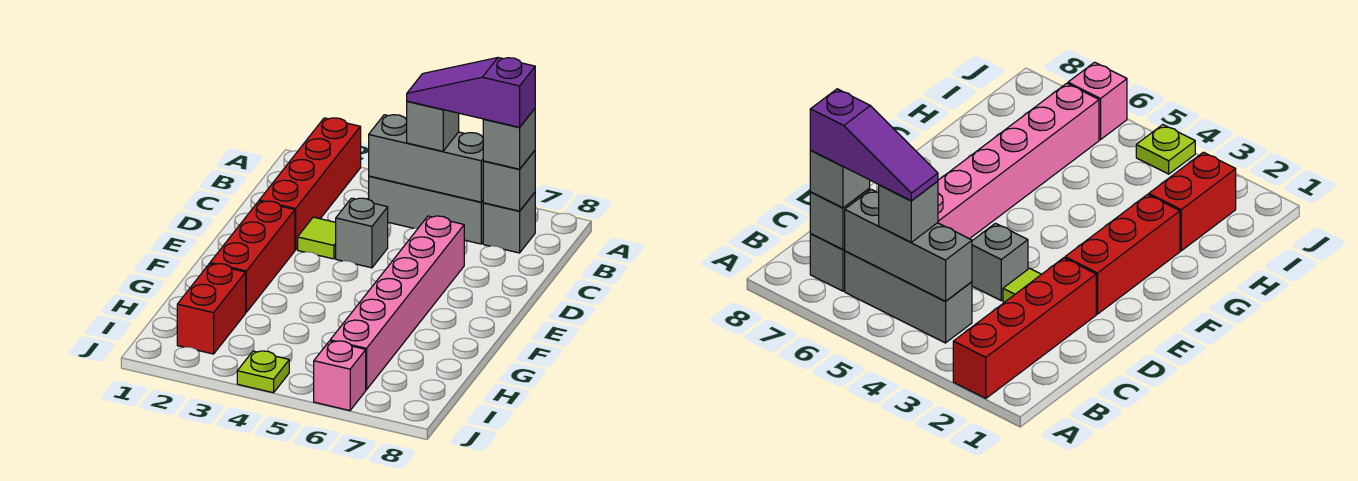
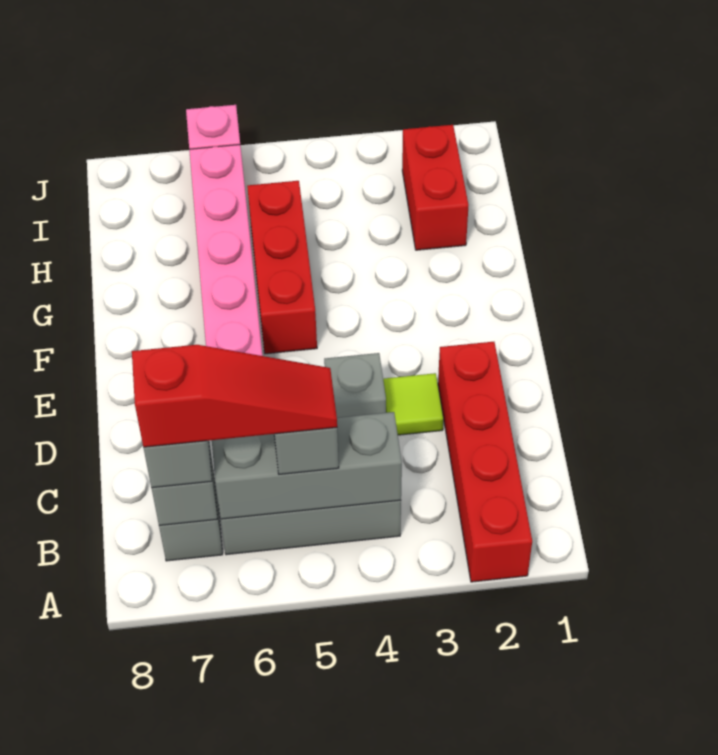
purple 1x3 slope [407,58,535,127] -> red 1x3 slope [132,345,337,447]
red 1x3 brick [210,201,295,312] -> red 1x3 brick moved to [247,181,317,354]
lime 1x1 plate [237,351,289,393] -> none

